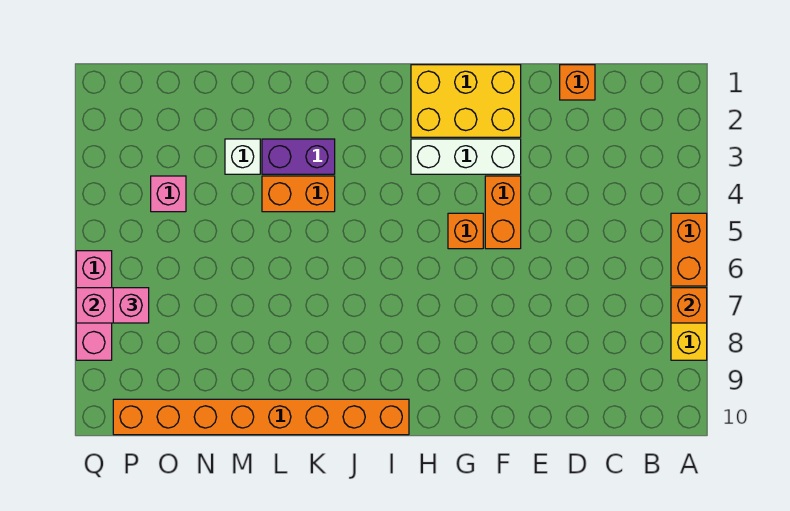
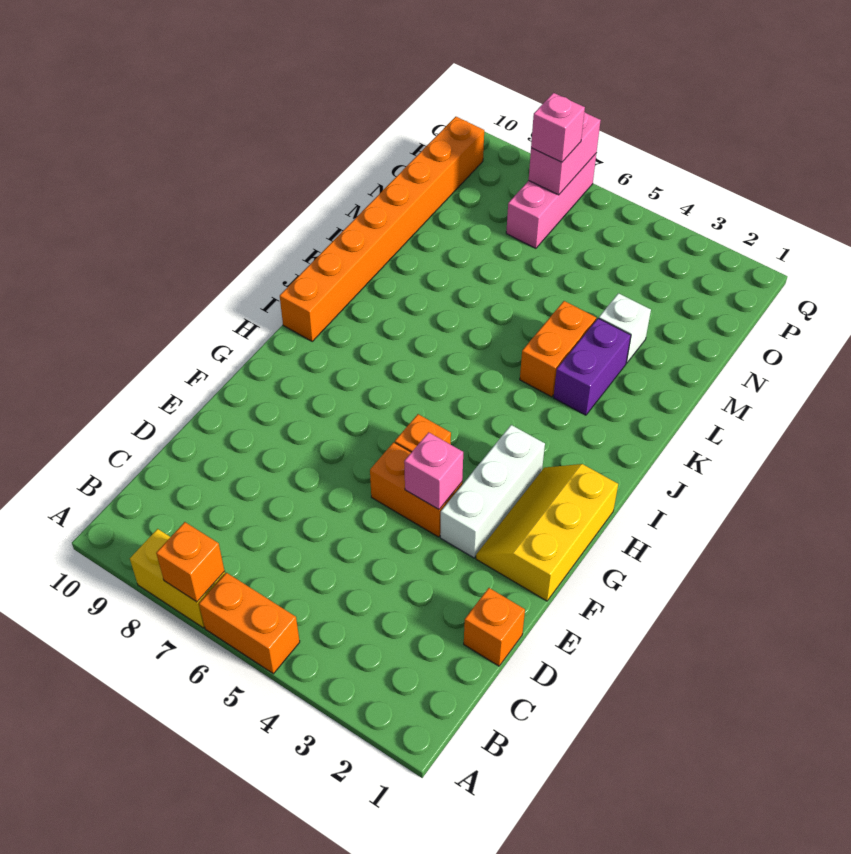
yellow 2x3 brick [411,65,521,137] -> yellow 2x3 slope [476,464,618,601]
pink 1x1 brick [151,176,186,212] -> pink 1x1 brick moved to [404,432,463,509]
pink 1x3 brick [76,251,112,360] -> pink 1x3 brick turned to [506,154,596,248]

